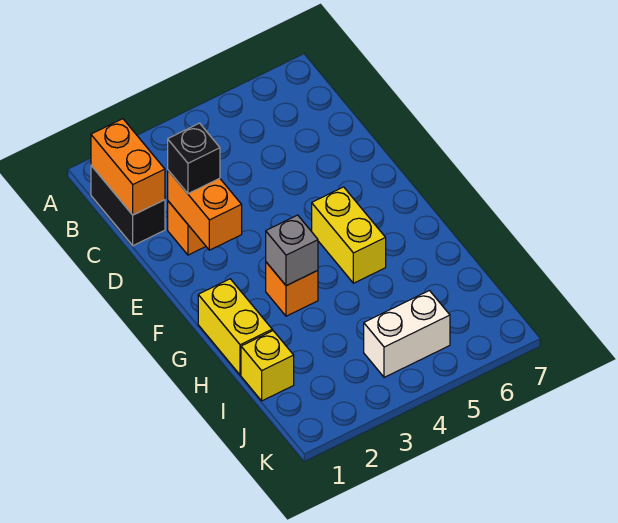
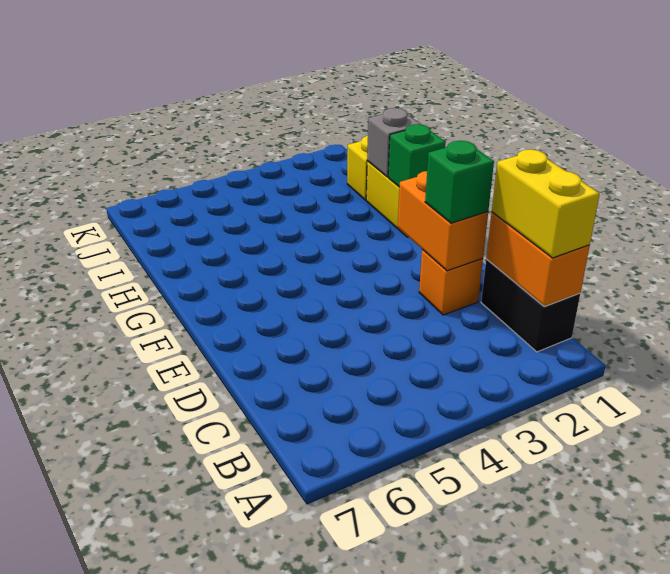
black 1x1 brick [168,123,220,194] -> green 1x1 brick [425,141,494,223]
yellow 1x2 brick [312,187,386,283] -> yellow 1x2 brick moved to [492,149,600,258]
none -> green 1x1 brick [388,124,446,186]
orange 1x1 brick [266,262,318,316] -> none
grey 1x1 brick [266,215,318,286] -> grey 1x1 brick moved to [367,108,422,177]
white 1x2 brick [364,291,450,377] -> none

